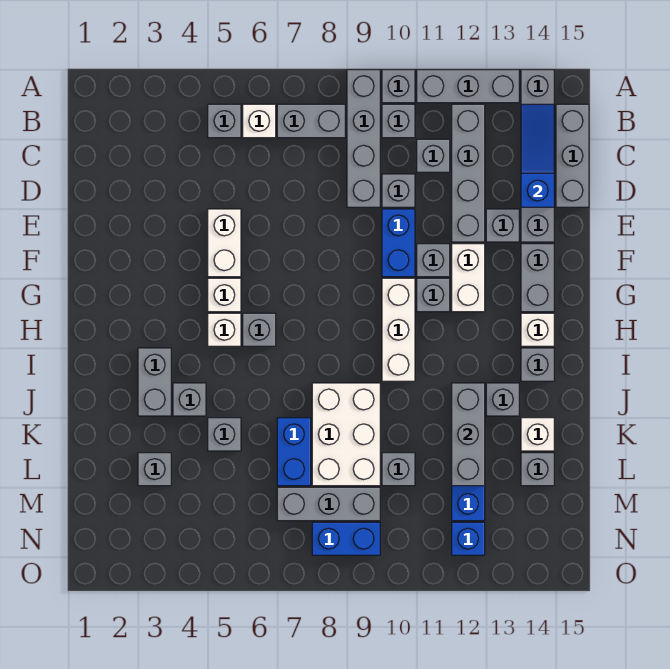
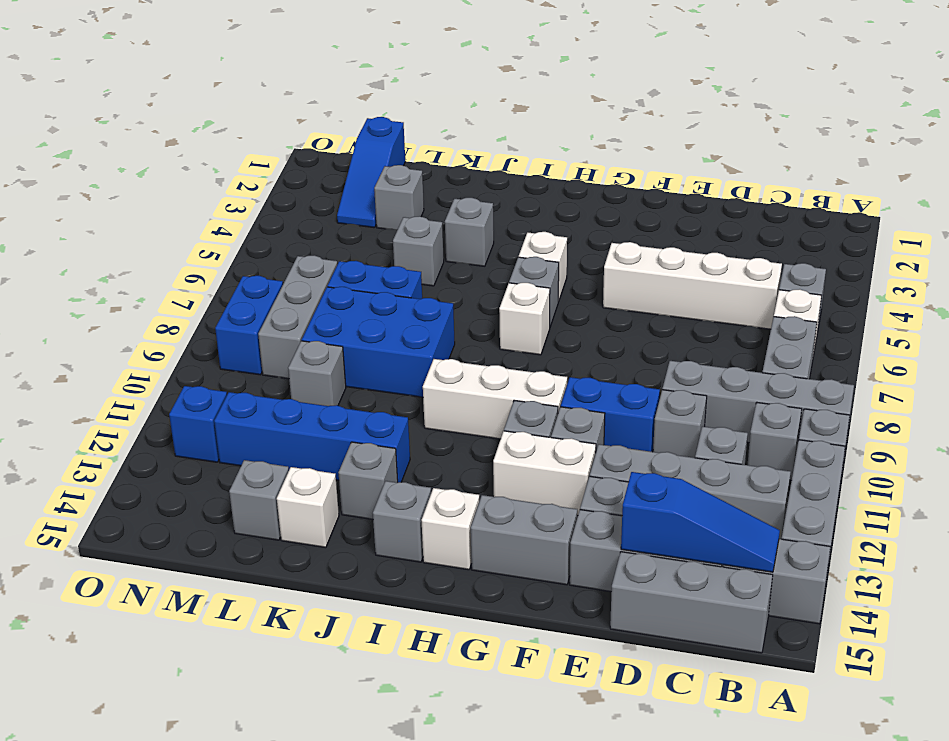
white 1x2 brick [208,209,241,277] -> white 1x4 brick [603,242,782,329]
white 1x1 brick [208,278,241,312] -> white 1x1 brick moved to [499,283,550,355]
grey 1x2 brick [138,348,171,416] -> none
white 2x3 brick [312,383,380,486] -> blue 2x3 brick [302,287,455,397]
grey 1x3 brick [452,383,485,486] -> none
none -> blue 1x3 slope [337,117,405,228]

